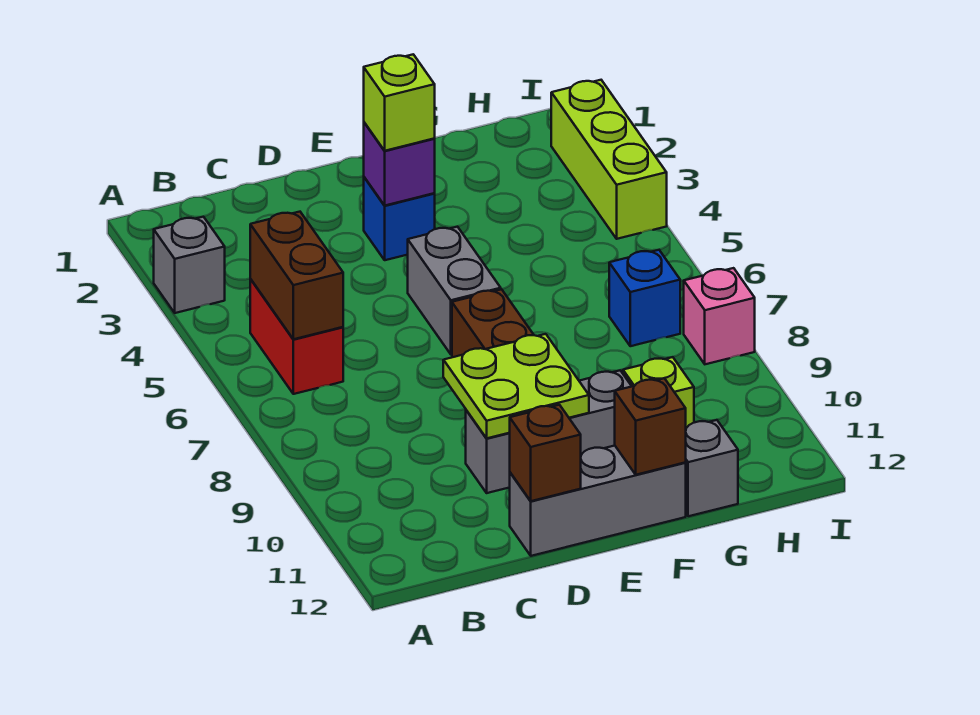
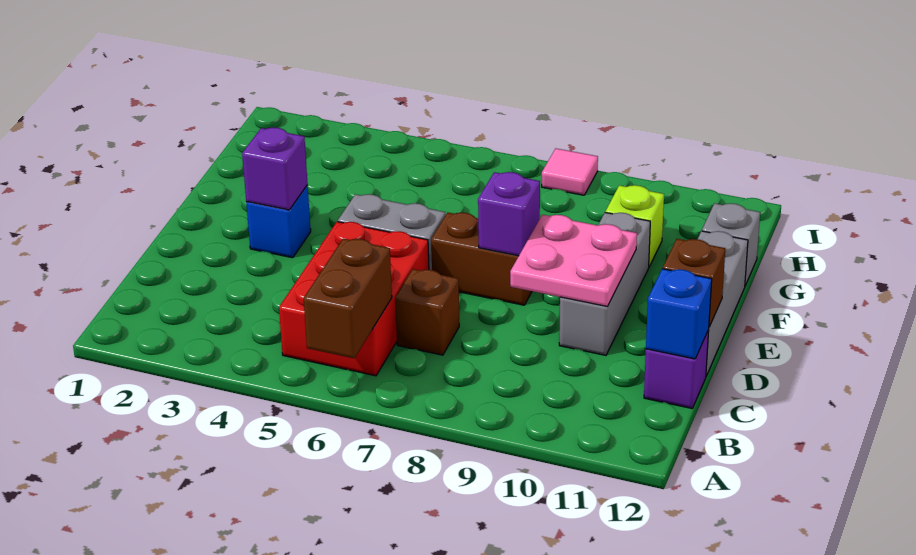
grey 1x1 brick [154,217,225,313] -> none
red 1x2 brick [250,279,343,394] -> red 2x3 brick [279,222,429,376]
brown 1x2 brick [250,212,343,339] -> brown 1x2 brick turned to [304,239,392,358]
none -> purple 1x1 brick [644,330,709,408]
lime 2x2 plate [443,334,589,438] -> pink 2x2 plate [510,215,637,307]
lime 1x1 brick [364,54,435,151] -> none
none -> purple 1x1 brick [478,172,540,256]
brown 1x1 brick [615,378,686,475] -> brown 1x1 brick moved to [395,269,459,355]
blue 1x1 brick [609,250,680,346] -> blue 1x1 brick moved to [646,269,712,359]
lime 1x3 brick [551,80,667,239] -> none
pink 1x1 brick [684,268,755,364] -> pink 1x1 tile [542,149,598,195]

